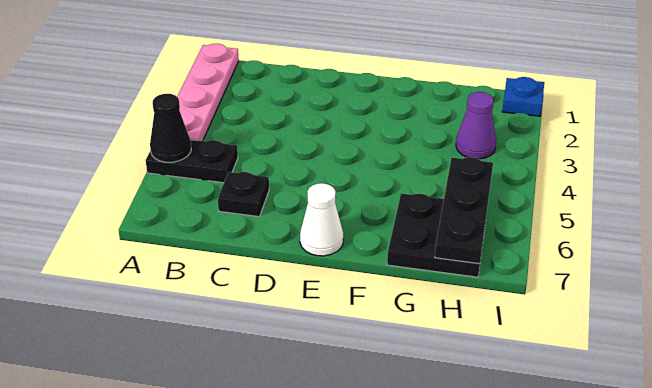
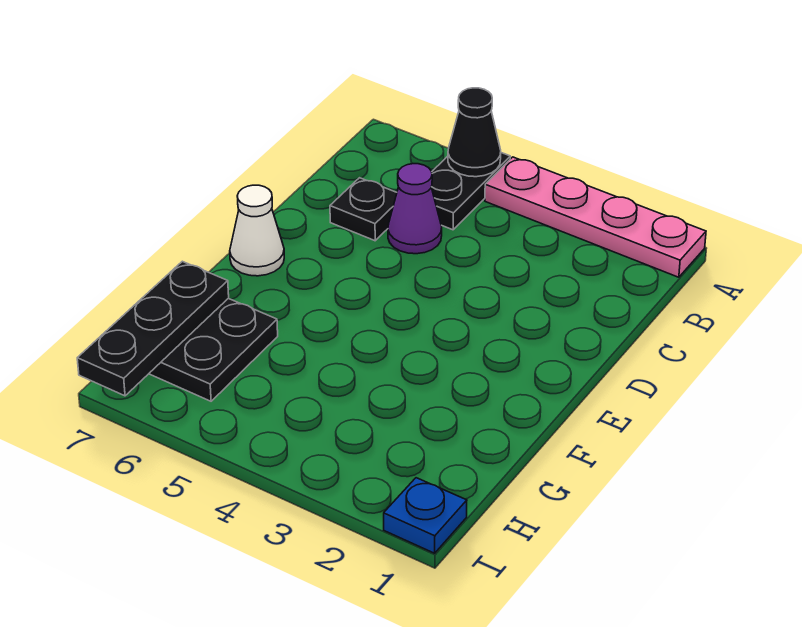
purple 1x1 cone [456,92,496,159] -> purple 1x1 cone moved to [388,164,442,254]
black 1x3 plate [435,157,493,264] -> black 1x3 plate turned to [77,261,229,396]

